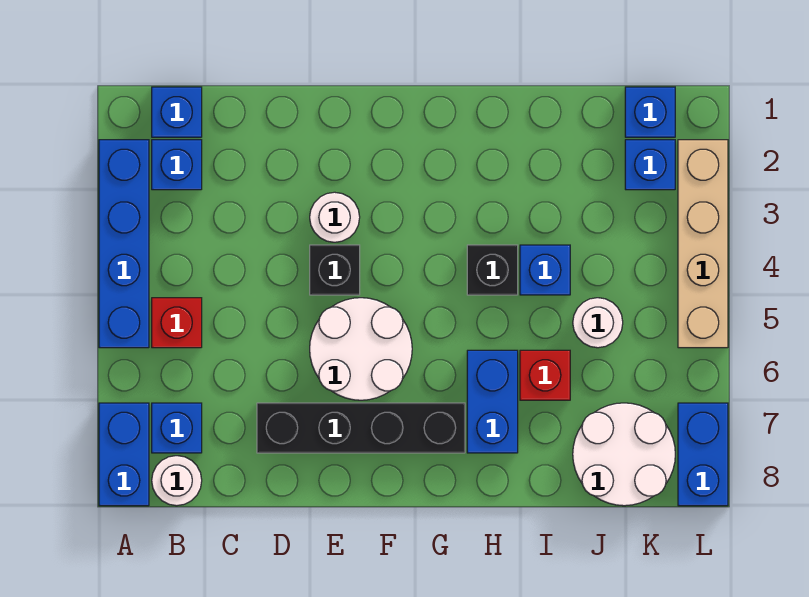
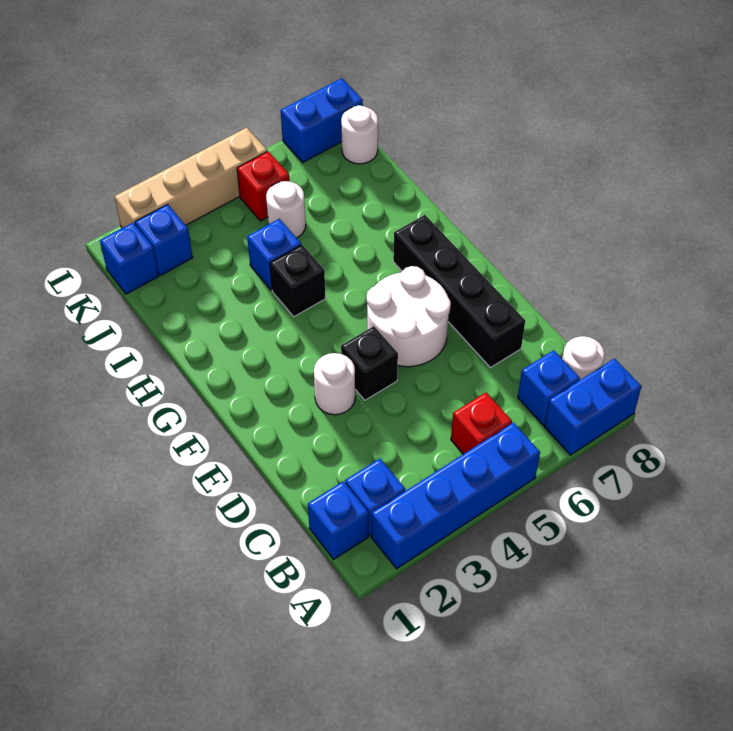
blue 1x2 brick [467,350,518,453] -> none
red 1x1 brick [520,350,570,400] -> red 1x1 brick moved to [237,151,290,221]
white 2x2 round brick [573,403,675,506] -> white 1x1 round brick [341,105,378,164]

